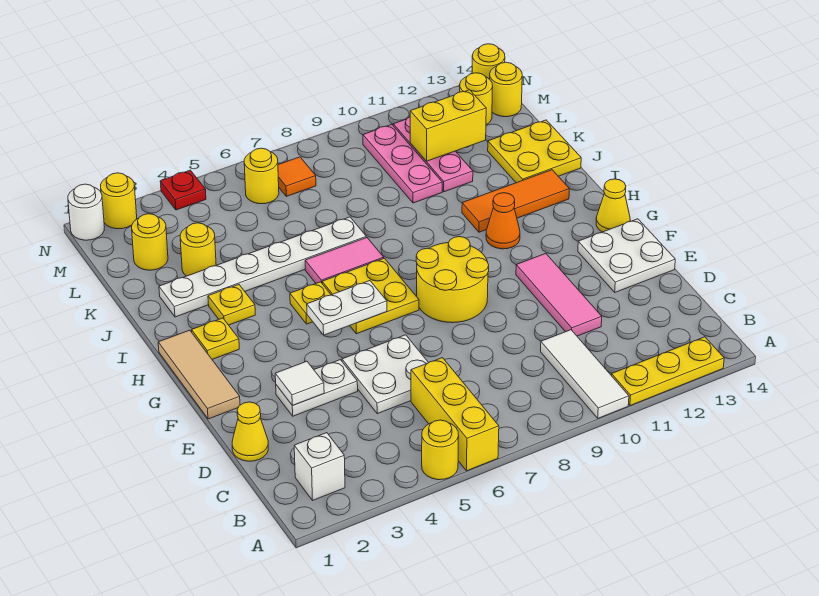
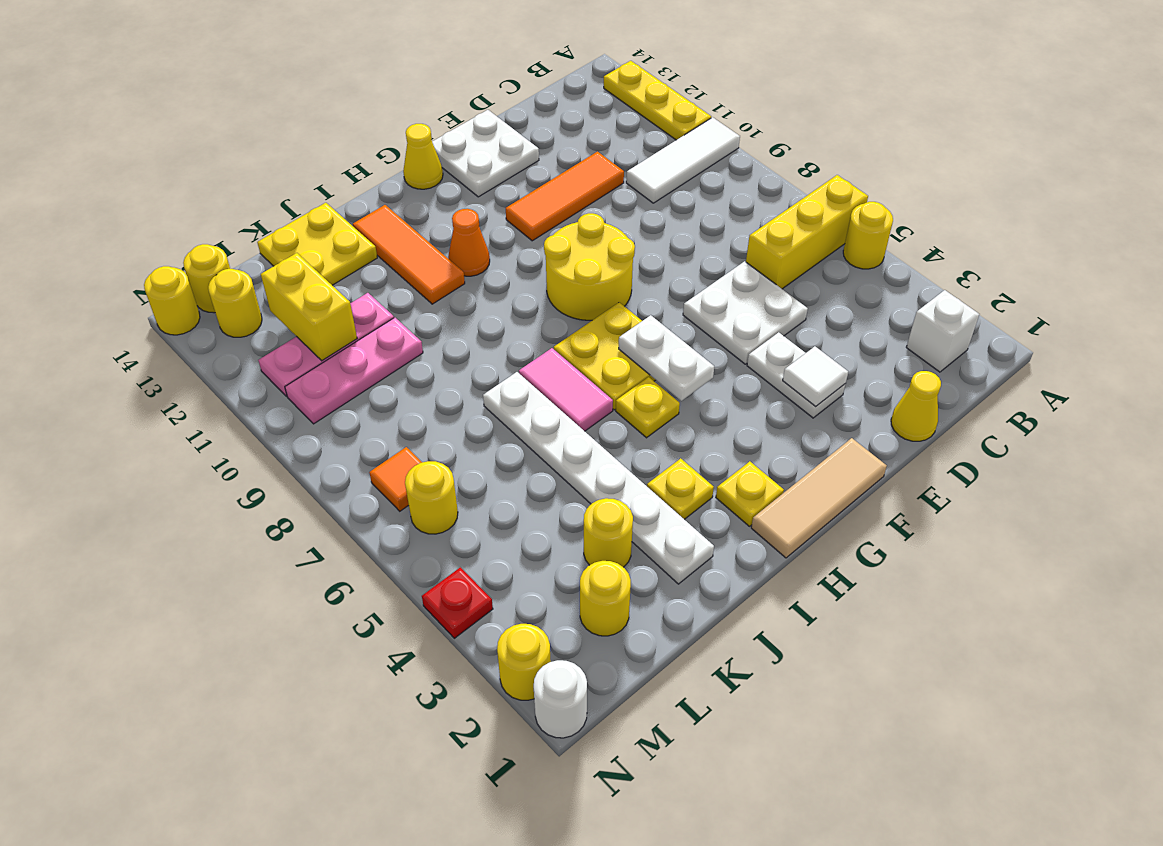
pink 1x3 tile [516,254,602,336] -> orange 1x3 tile [506,151,624,241]

